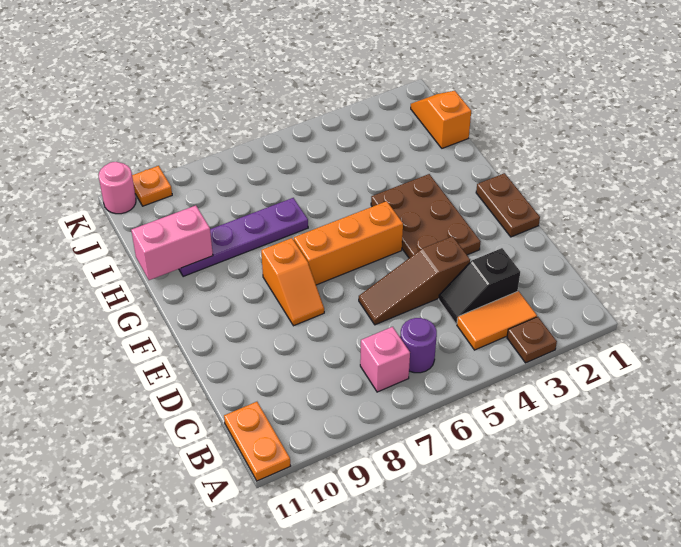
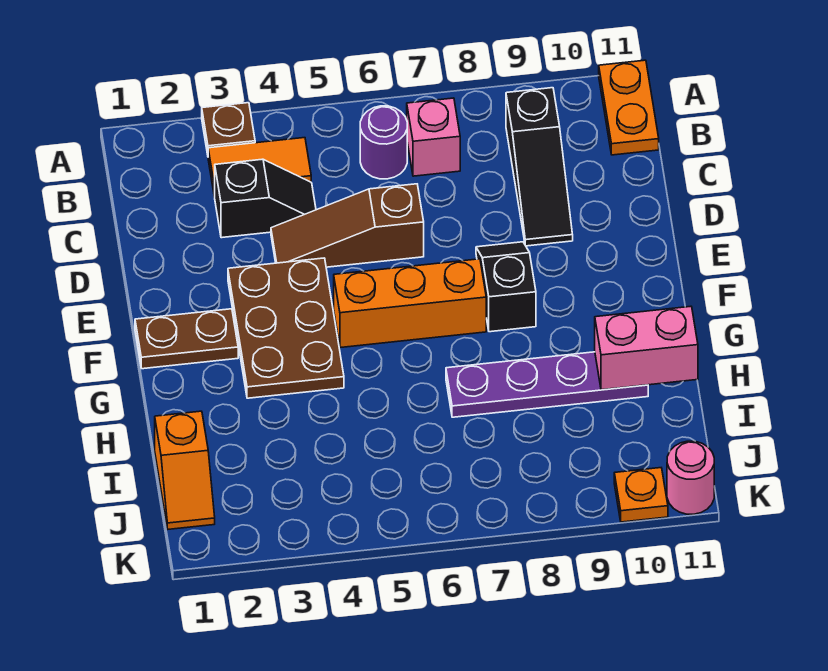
none -> black 1x3 slope [506,88,573,246]
brown 1x3 slope [359,236,470,325] -> brown 1x3 slope turned to [271,184,424,267]
brown 1x2 plate [476,173,540,237] -> brown 1x2 plate turned to [135,309,238,369]
orange 1x2 slope [261,238,324,326] -> black 1x2 slope [476,242,536,332]

